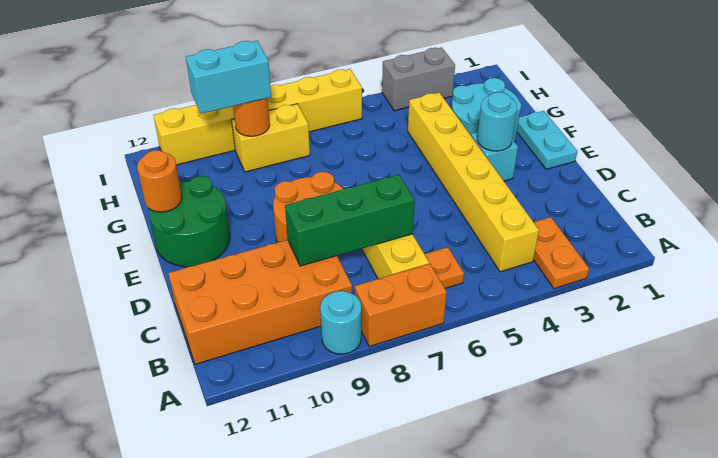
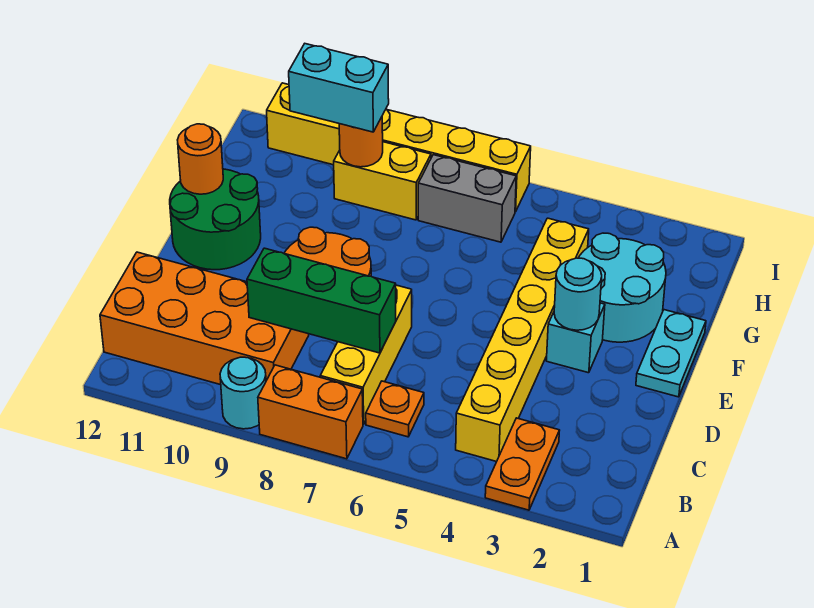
grey 1x2 brick [382,47,455,111] -> grey 1x2 brick moved to [418,155,516,242]

